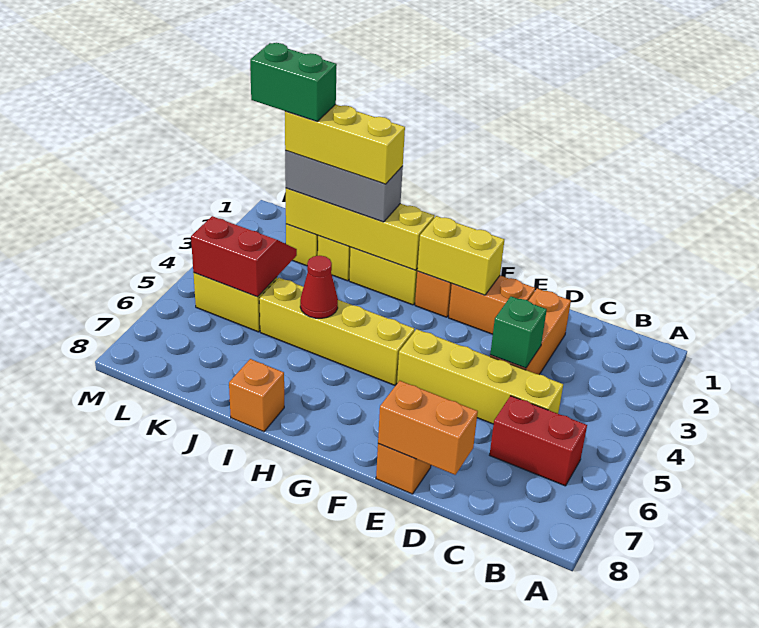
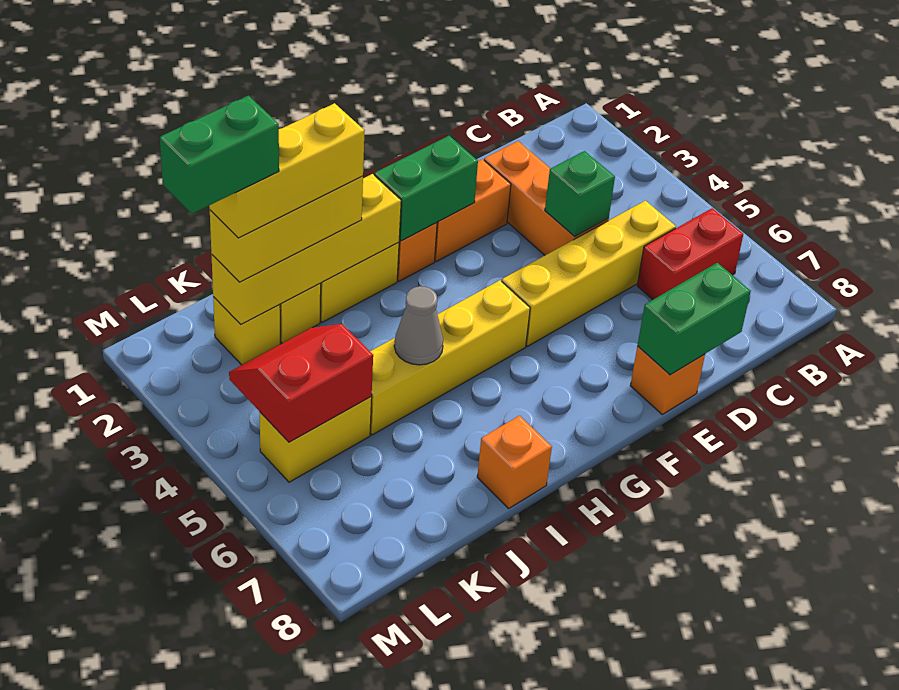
orange 1x2 brick [378,381,478,475] -> green 1x2 brick [637,263,751,375]
yellow 1x2 brick [417,216,504,295] -> green 1x2 brick [374,136,478,241]
grey 1x3 brick [285,150,403,222] -> yellow 1x3 brick [210,176,363,282]
red 1x1 cone [300,256,338,318] -> grey 1x1 cone [394,286,443,365]

